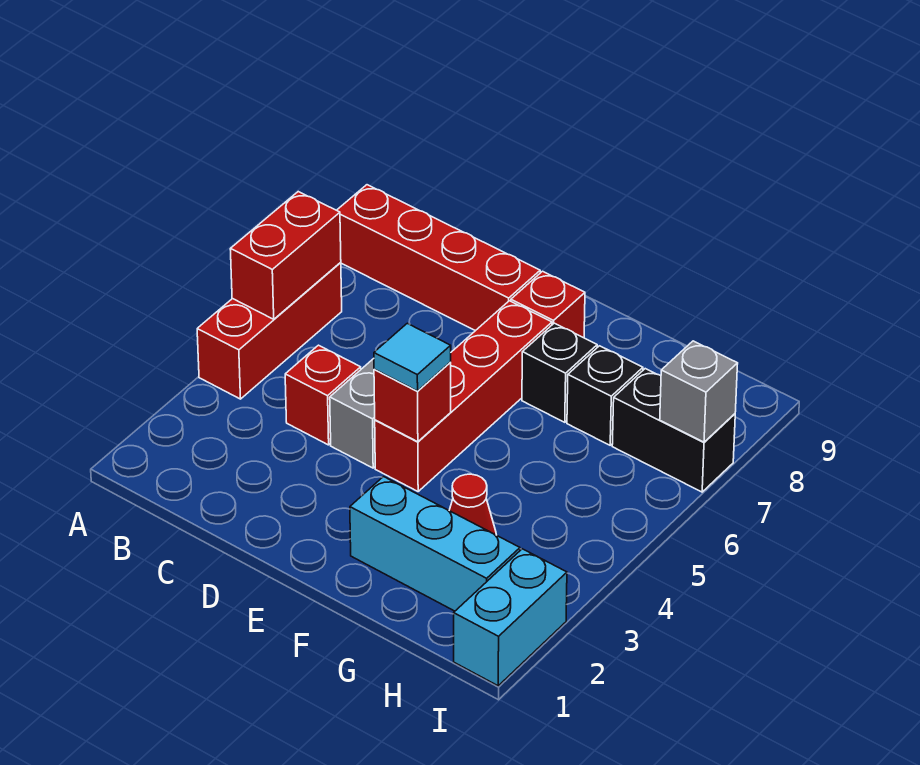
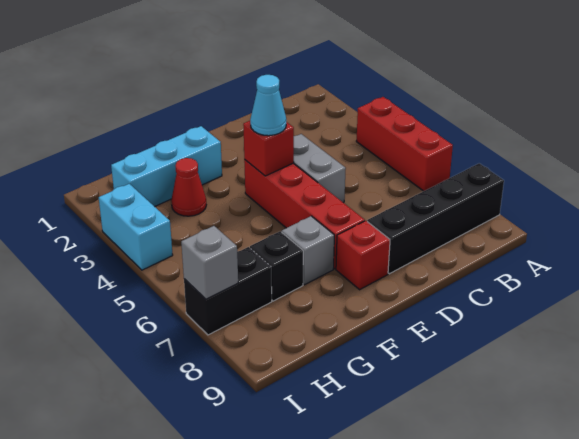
red 1x2 brick [230,192,341,319] -> none
red 1x4 brick [337,185,540,331] -> black 1x4 brick [367,163,504,274]
red 1x1 brick [285,345,361,445] -> none
cyan 1x1 tile [374,323,451,391] -> cyan 1x1 cone [250,75,286,136]
black 1x1 brick [522,323,597,422] -> grey 1x1 brick [282,216,334,285]
cyan 1x2 brick [454,549,567,686] -> cyan 1x2 brick moved to [99,184,173,270]

